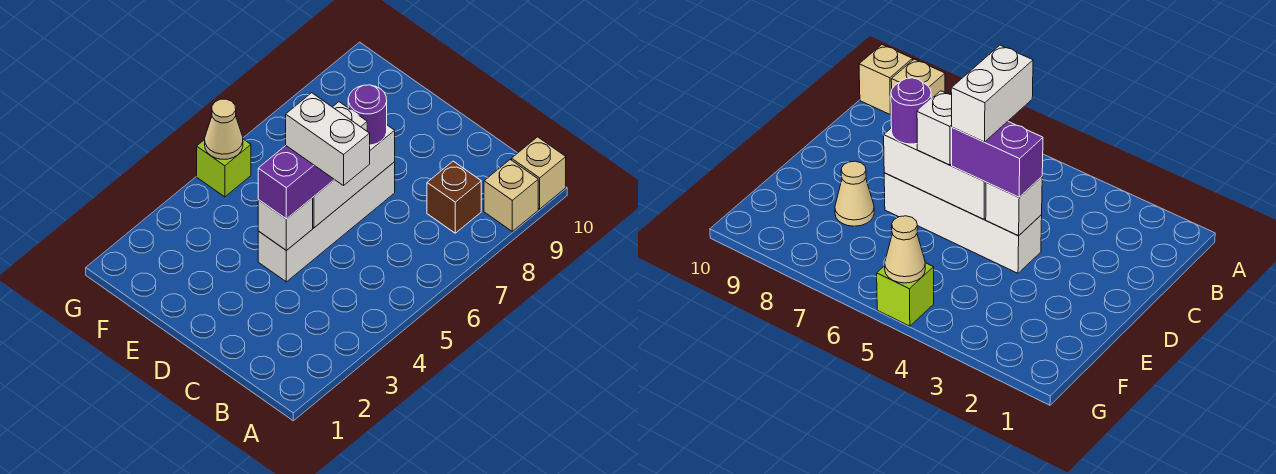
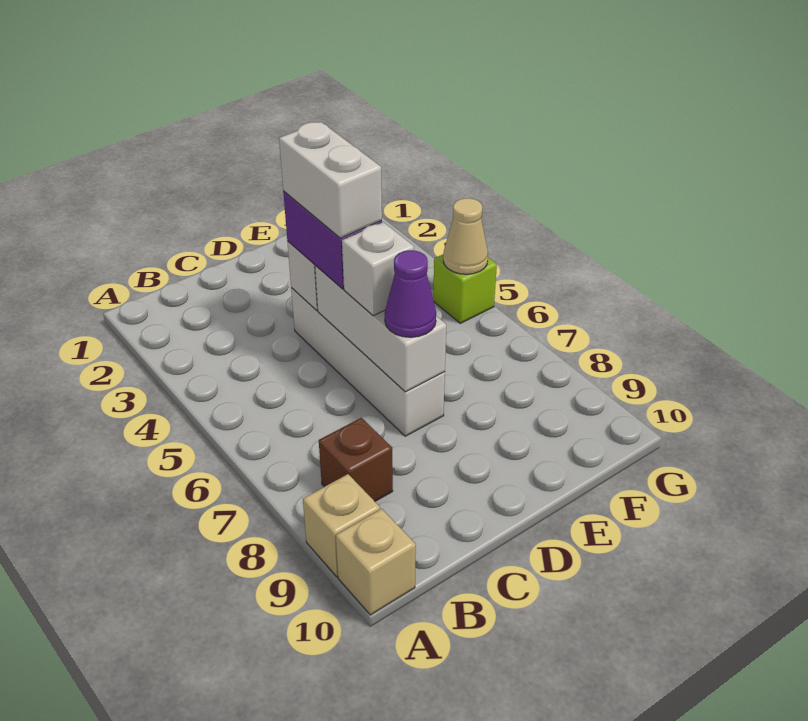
white 1x2 brick [286,93,370,186] -> white 1x2 brick turned to [279,122,382,238]
purple 1x1 round brick [348,85,387,145] -> purple 1x1 cone [385,250,436,337]
tan 1x1 cone [835,161,874,226] -> none

